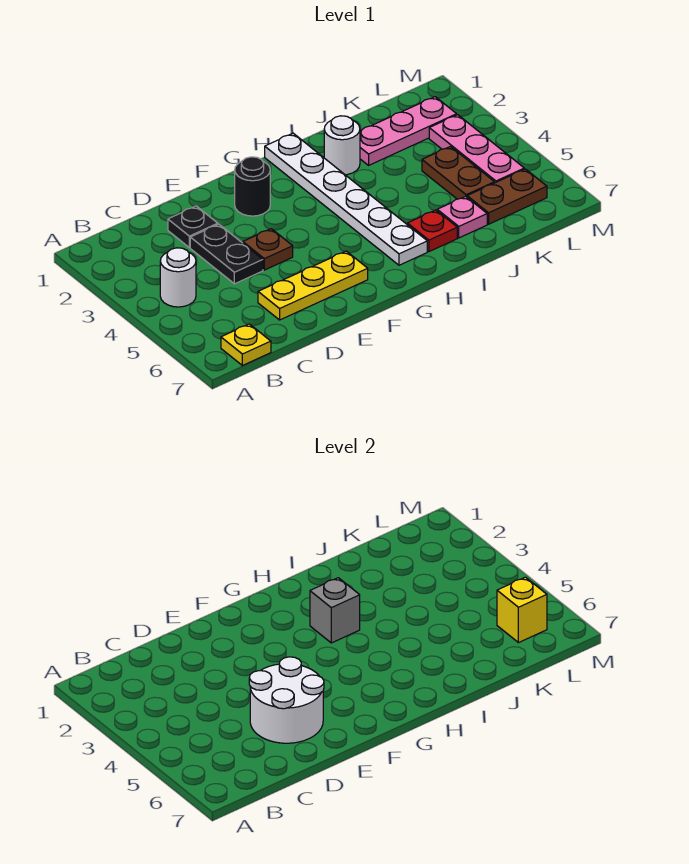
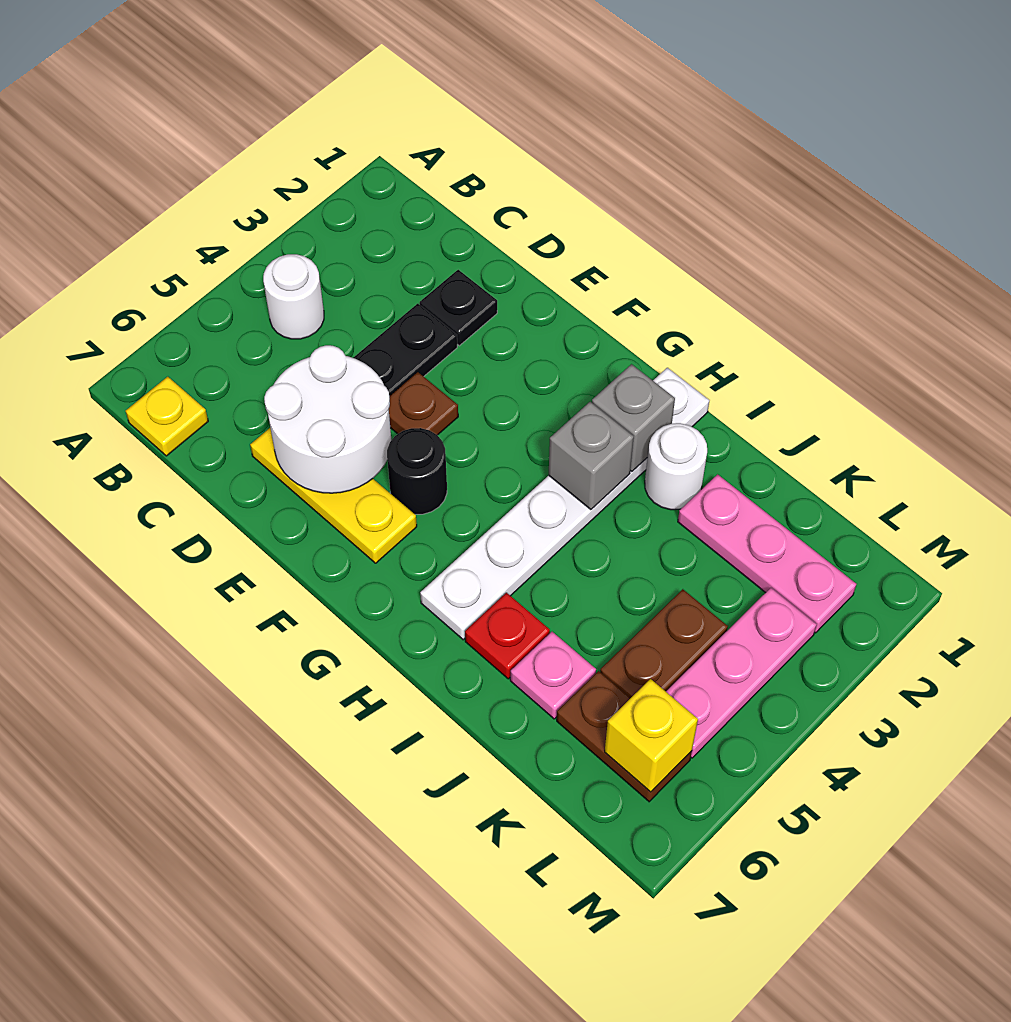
black 1x1 round brick [235,157,270,216] -> black 1x1 round brick moved to [387,428,447,514]
none -> grey 1x1 brick [592,364,675,472]

